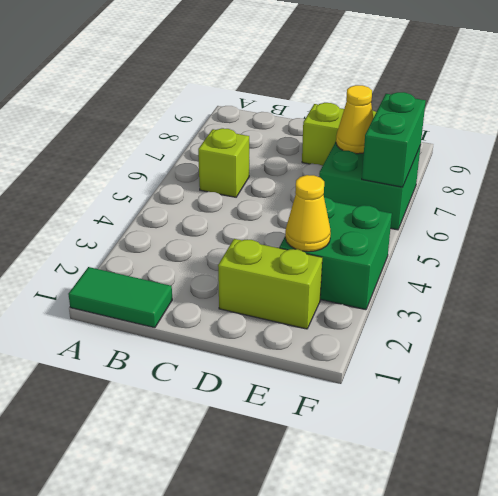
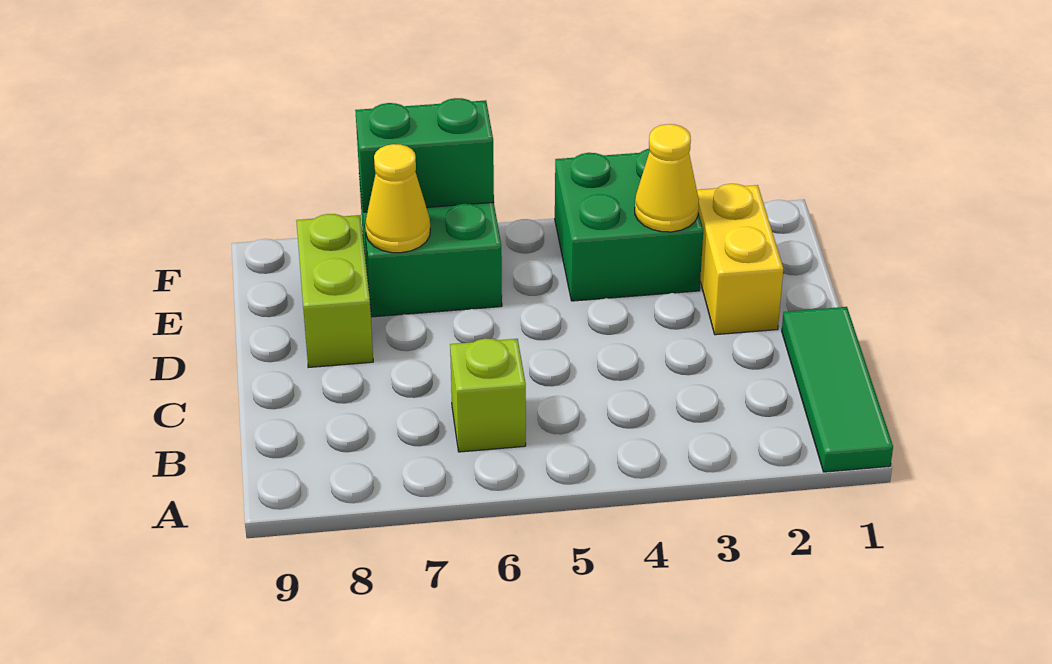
green 1x2 tile [68,267,172,328] -> green 1x3 tile [782,307,893,472]
lime 1x2 brick [218,239,322,329] -> yellow 1x2 brick [697,184,783,335]

